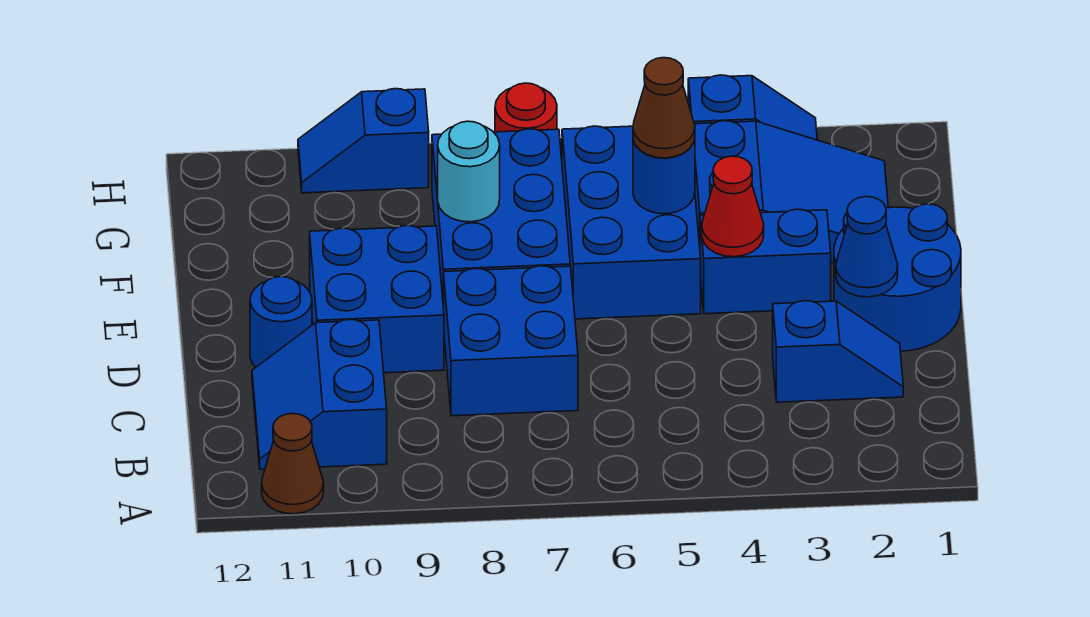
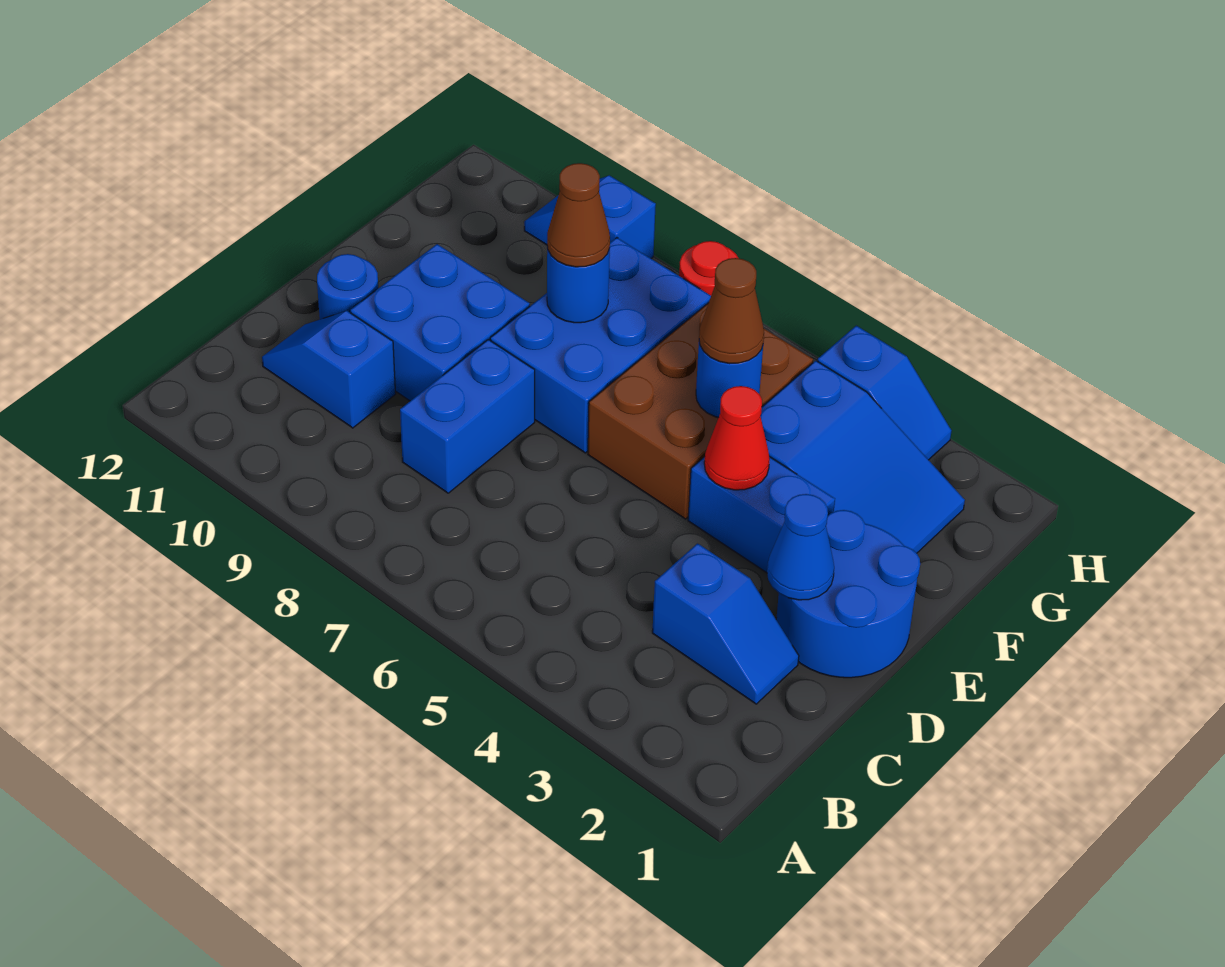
brown 1x1 cone [262,413,324,514] -> brown 1x1 cone moved to [547,163,610,267]
blue 2x2 slope [252,320,387,470] -> blue 1x2 slope [262,311,396,428]
blue 2x2 brick [444,266,578,416] -> blue 1x2 brick [400,339,535,493]
blue 2x3 brick [562,126,701,319] -> brown 2x3 brick [588,304,813,519]
cyan 1x1 round brick [438,121,500,222] -> blue 1x1 round brick [547,247,610,323]

